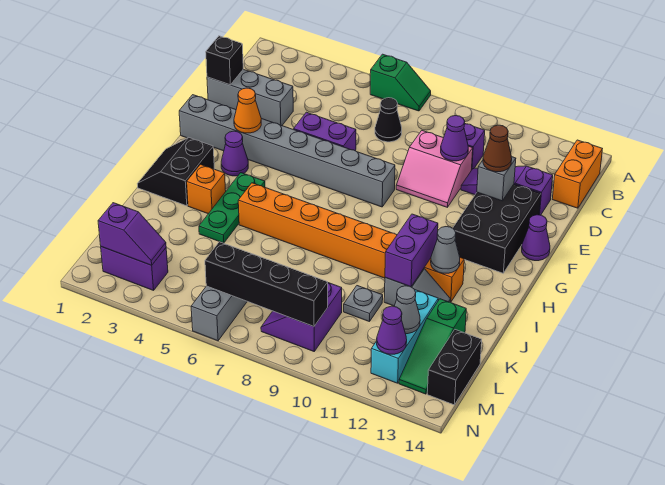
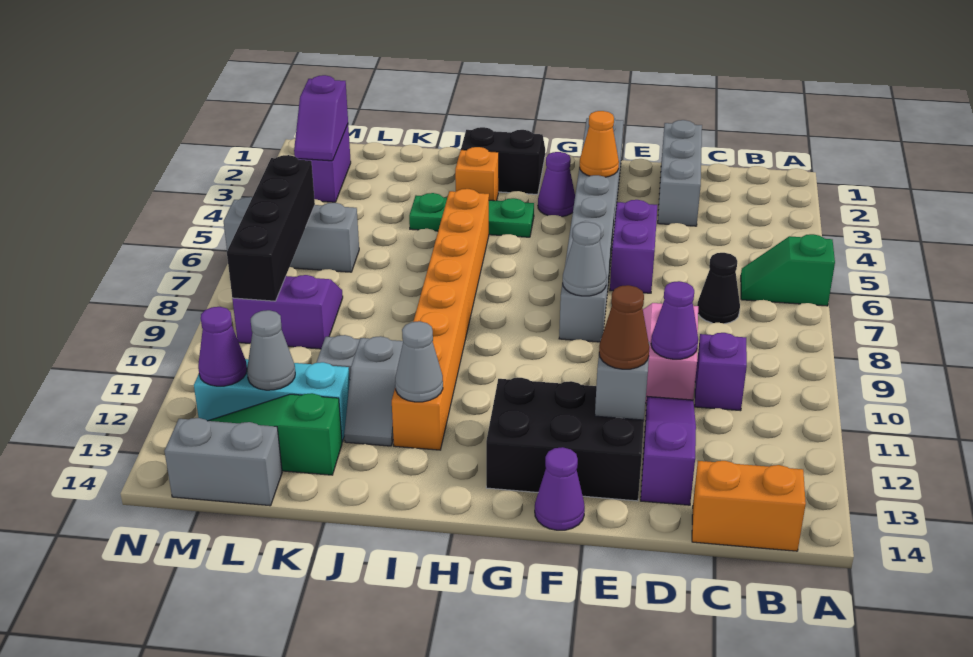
green 1x2 slope [370,54,431,111] -> green 1x2 slope turned to [741,234,835,306]
black 1x1 brick [206,36,243,85] -> none
none -> grey 1x1 cone [563,222,607,296]
purple 1x2 brick [385,214,438,287] -> none
black 1x2 brick [427,330,482,405] -> grey 1x2 brick [164,418,282,506]

